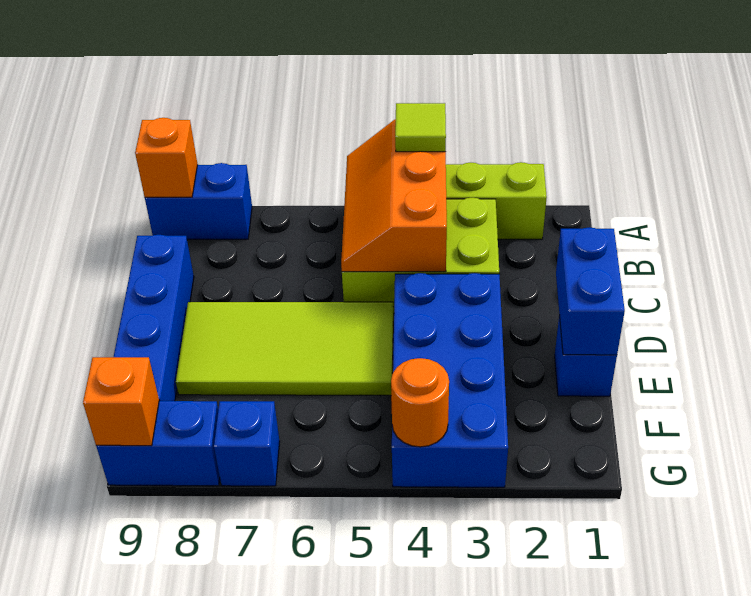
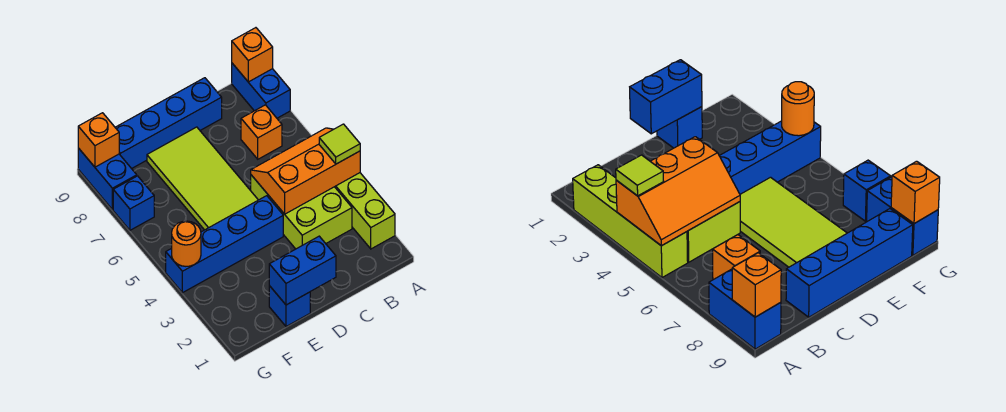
none -> orange 1x1 brick [241,105,282,159]
blue 2x4 brick [392,273,508,487] -> blue 1x4 brick [166,196,283,293]

